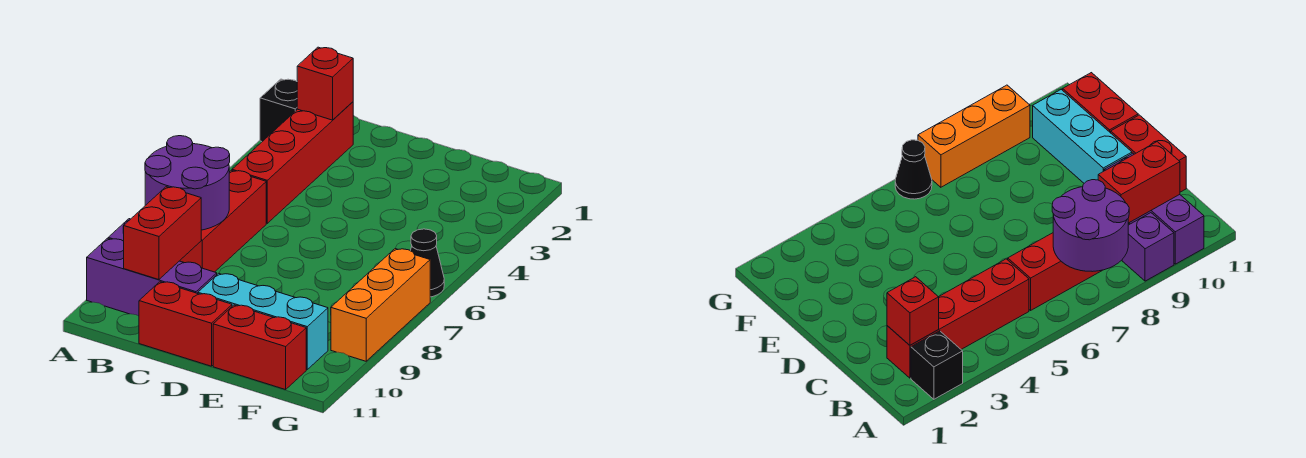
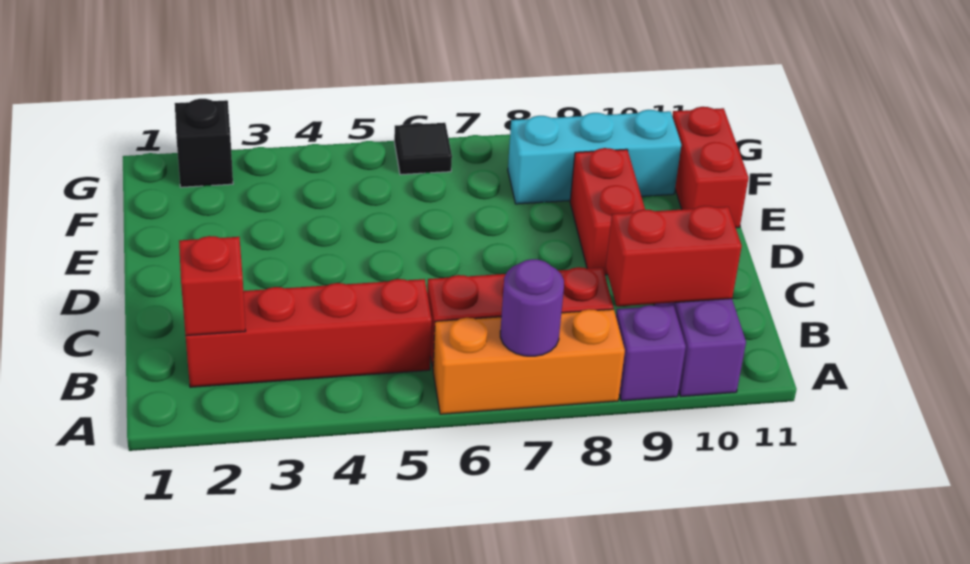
black 1x1 brick [260,79,297,142] -> black 1x1 brick moved to [175,99,233,187]
purple 2x2 round brick [145,136,230,230] -> purple 1x1 round brick [500,259,564,356]
red 1x2 brick [139,282,232,366] -> red 1x2 brick moved to [570,148,645,275]
cyan 1x3 brick [198,273,328,370] -> cyan 1x3 brick turned to [508,110,681,204]
black 1x1 cone [411,229,444,297] -> black 1x1 tile [394,123,452,175]
orange 1x3 brick [331,249,430,361] -> orange 1x3 brick moved to [433,309,625,414]

